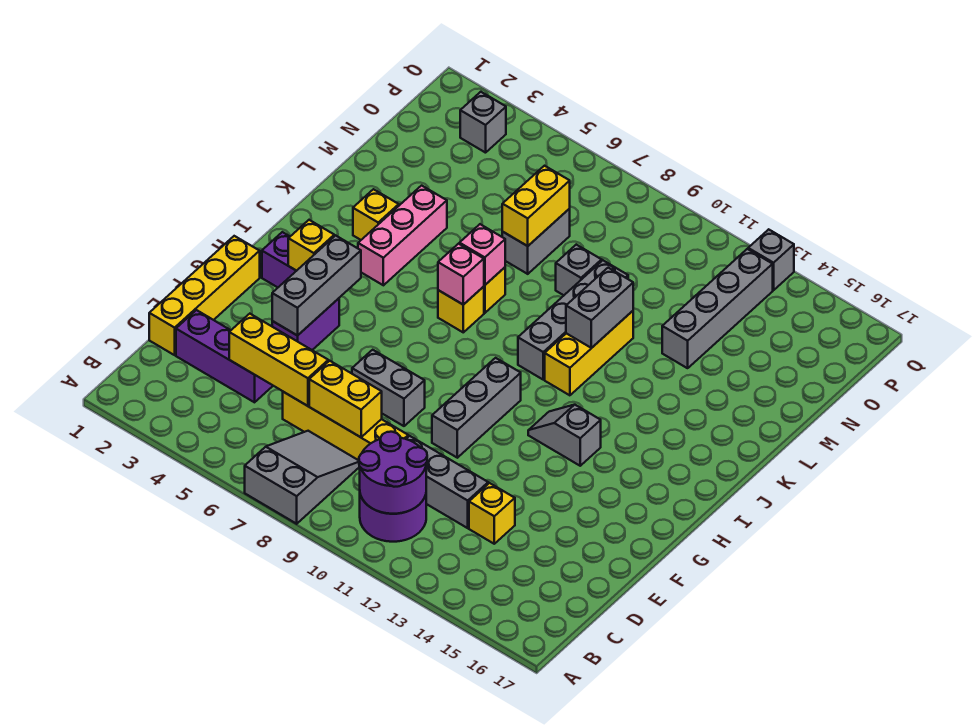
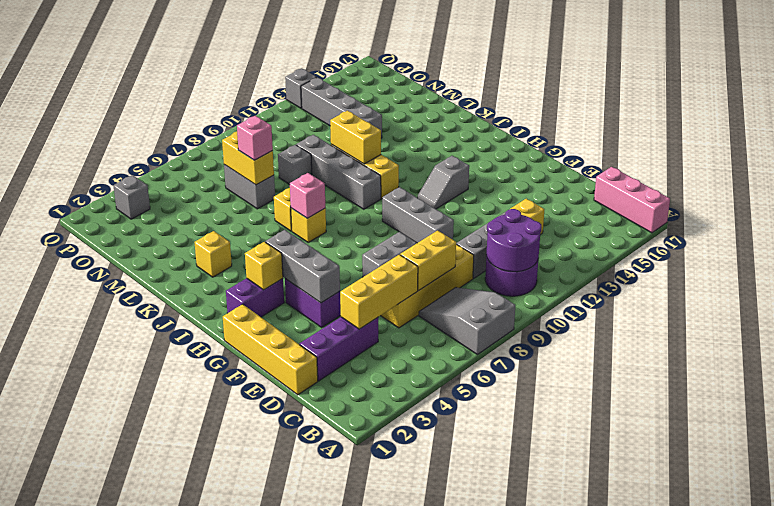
pink 1x3 brick [358,186,447,285] -> pink 1x3 brick moved to [594,167,670,233]
pink 1x1 brick [460,224,505,285] -> pink 1x1 brick moved to [237,116,273,160]
grey 1x2 brick [566,268,633,348] -> yellow 1x2 brick [330,111,381,164]

